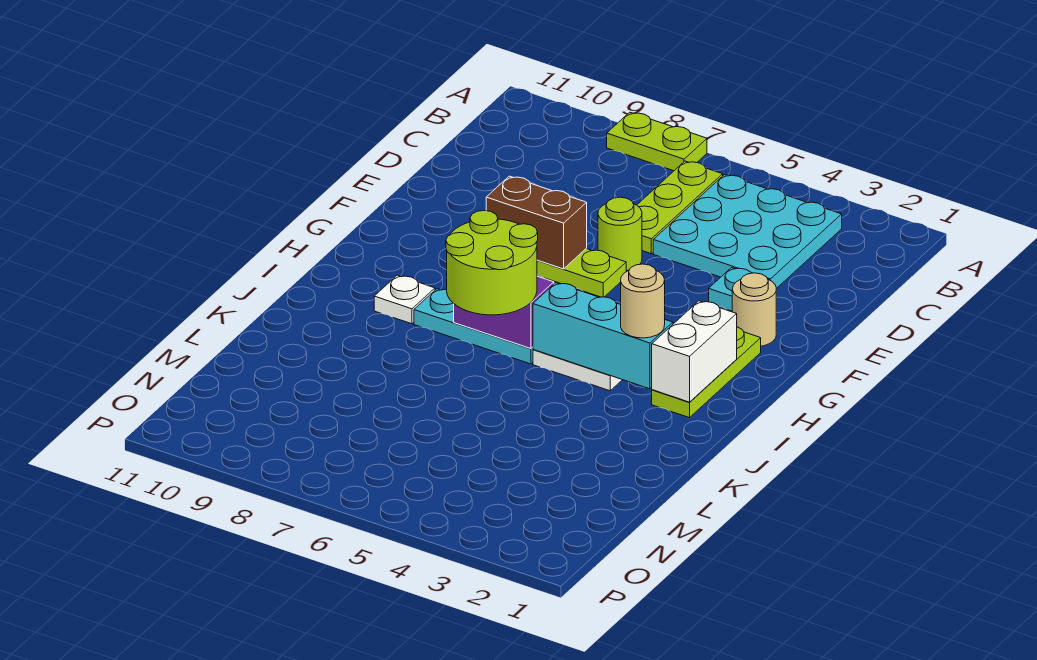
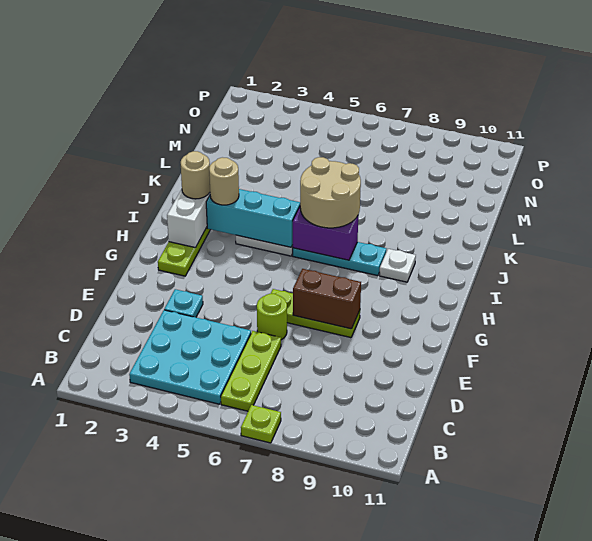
lime 1x2 plate [607,112,707,171] -> lime 1x1 plate [241,405,281,443]
tan 1x1 round brick [732,273,776,346] -> tan 1x1 round brick moved to [181,151,210,199]
lime 2x2 round brick [446,210,538,315] -> tan 2x2 round brick [300,157,361,228]

